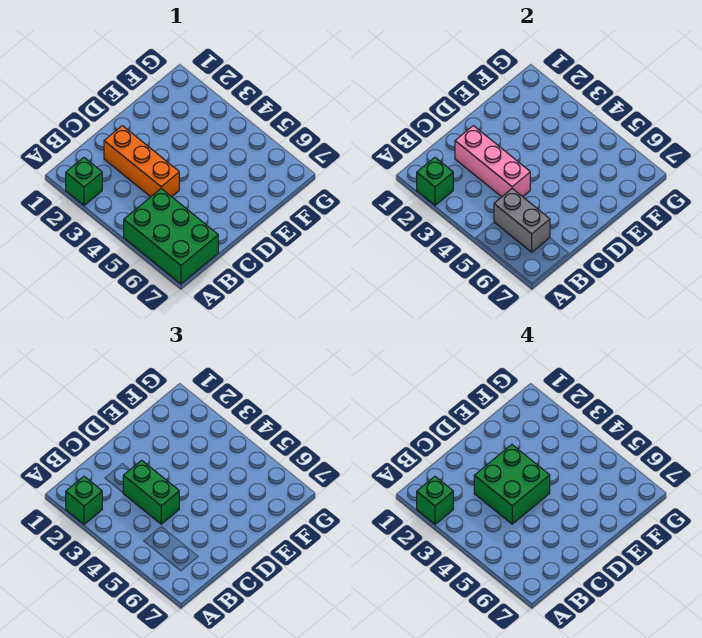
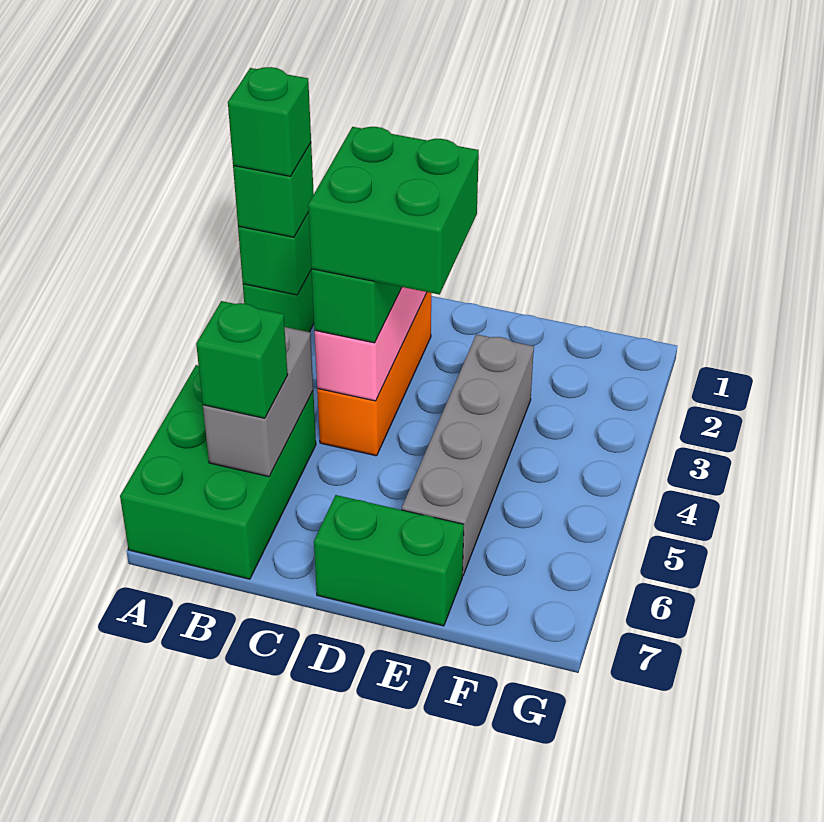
none -> green 1x1 brick [196,301,288,418]
none -> green 1x2 brick [314,495,464,626]
none -> grey 1x4 brick [402,334,534,576]

